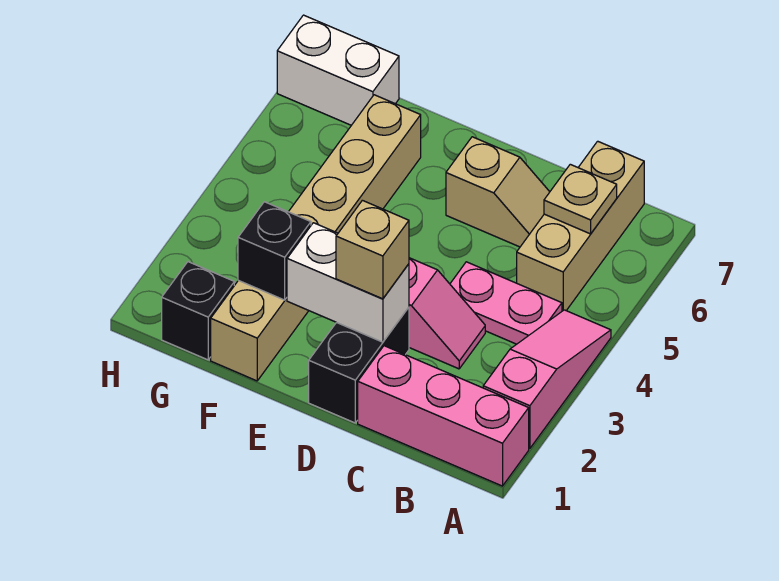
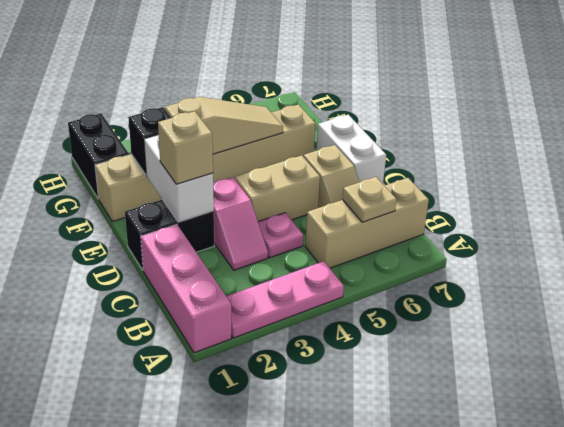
pink 1x3 slope [483,310,611,448] -> pink 1x3 plate [226,261,344,338]
pink 1x2 plate [450,262,562,344] -> pink 1x1 plate [258,213,303,258]
none -> tan 1x2 brick [235,155,320,221]
none -> tan 1x3 slope [165,97,283,154]
black 1x1 brick [162,262,234,360] -> black 1x2 brick [68,113,129,199]
white 1x2 brick [277,15,399,125] -> white 1x2 brick moved to [316,115,386,184]

